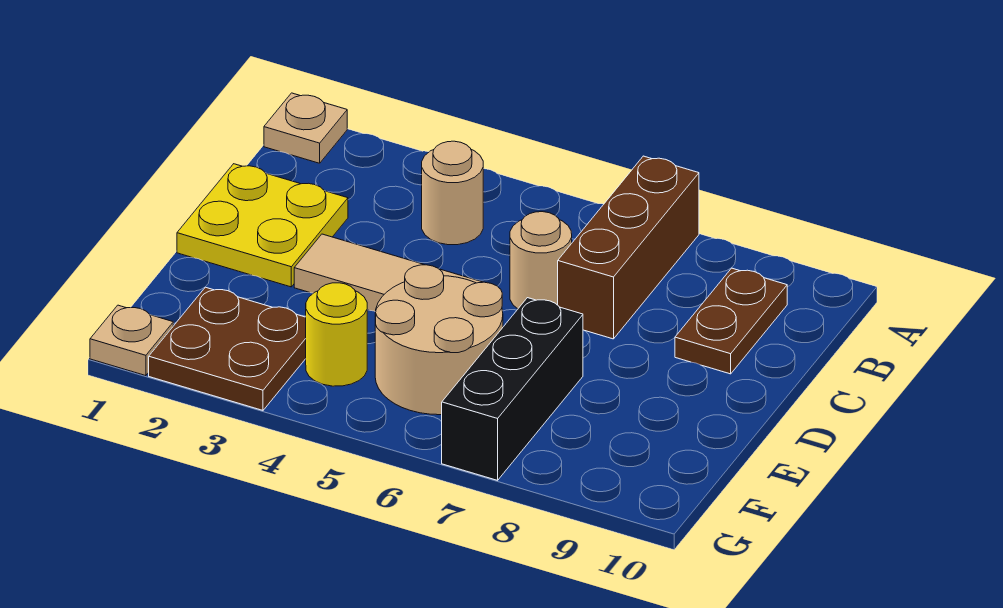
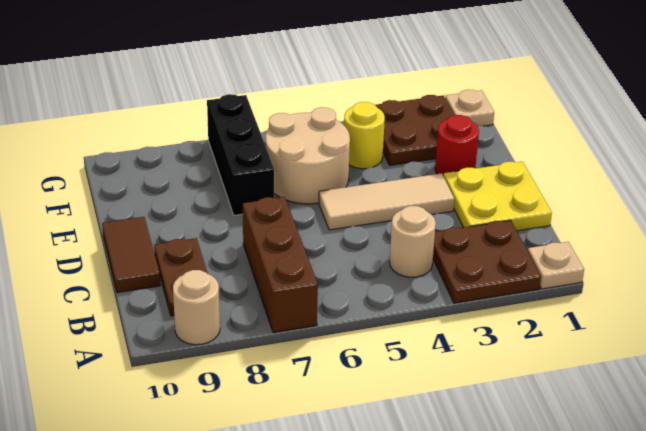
none -> brown 2x2 plate [433,220,541,303]
tan 1x1 round brick [510,212,572,309] -> tan 1x1 round brick moved to [173,270,220,345]
none -> brown 1x2 tile [102,217,160,293]
none -> red 1x1 round brick [435,115,479,176]

